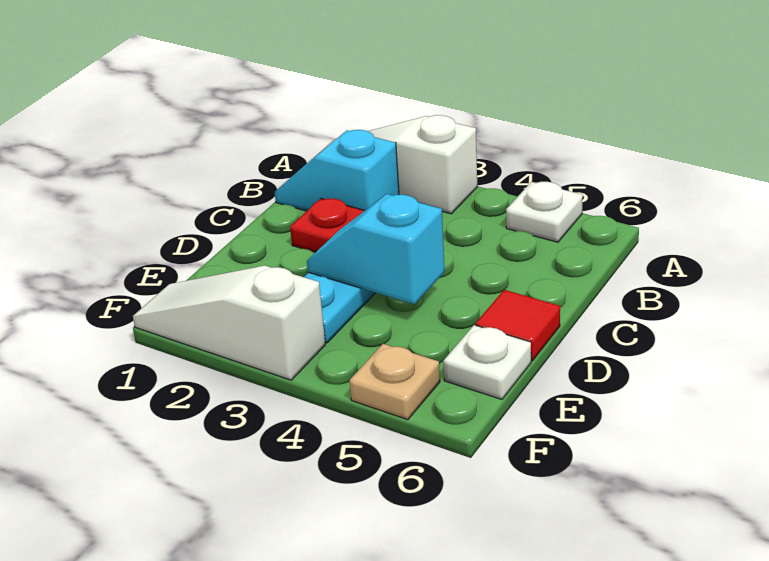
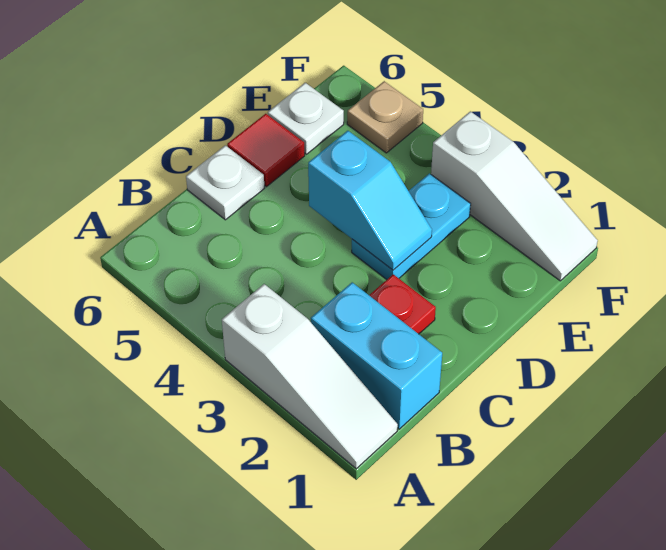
white 1x1 plate [506,182,583,242] -> white 1x1 plate moved to [186,145,264,220]
cyan 1x2 slope [275,130,399,211] -> cyan 1x2 brick [311,282,442,429]

